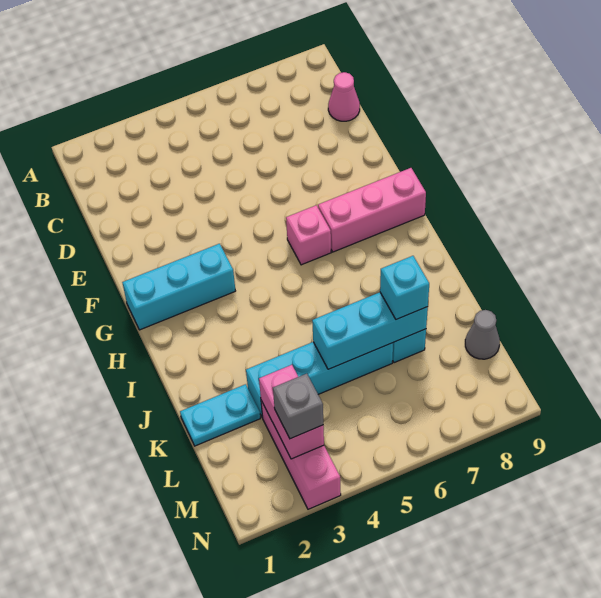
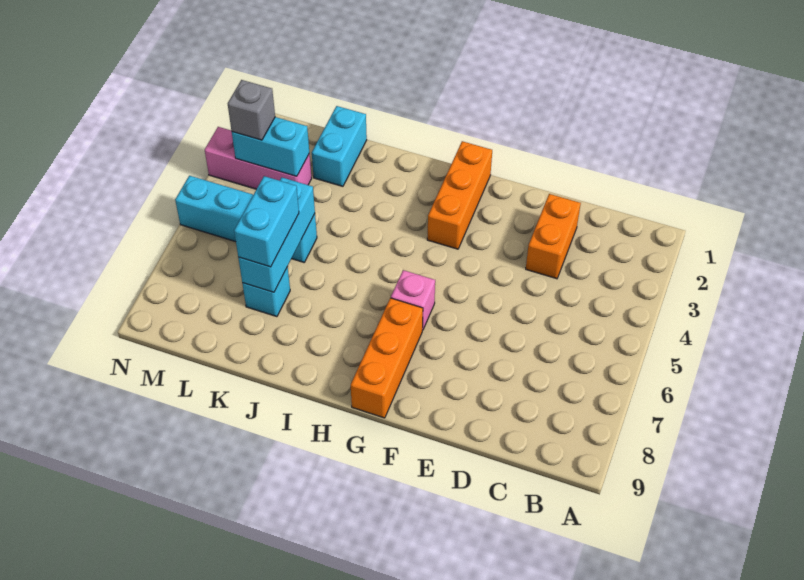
pink 1x1 cone [328,72,360,121] -> none
none -> orange 1x2 brick [526,194,581,279]
cyan 1x3 brick [122,244,235,330] -> orange 1x3 brick [427,141,492,249]
pink 1x3 brick [318,168,426,252] -> orange 1x3 brick [351,298,423,418]
cyan 1x2 plate [180,384,260,446] -> cyan 1x2 brick [312,106,367,186]
cyan 1x4 brick [246,342,393,418] -> cyan 1x4 brick turned to [175,176,317,262]
cyan 1x1 brick [380,256,429,319] -> cyan 1x2 brick [234,176,299,267]
pink 1x2 brick [259,365,324,459] -> cyan 1x2 brick [232,117,309,176]
grey 1x1 cone [465,310,500,359] -> none

